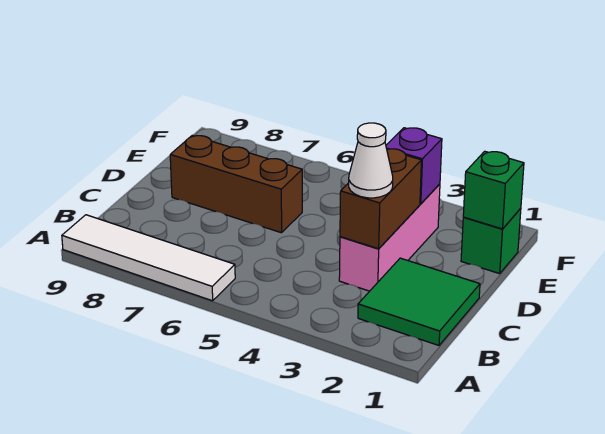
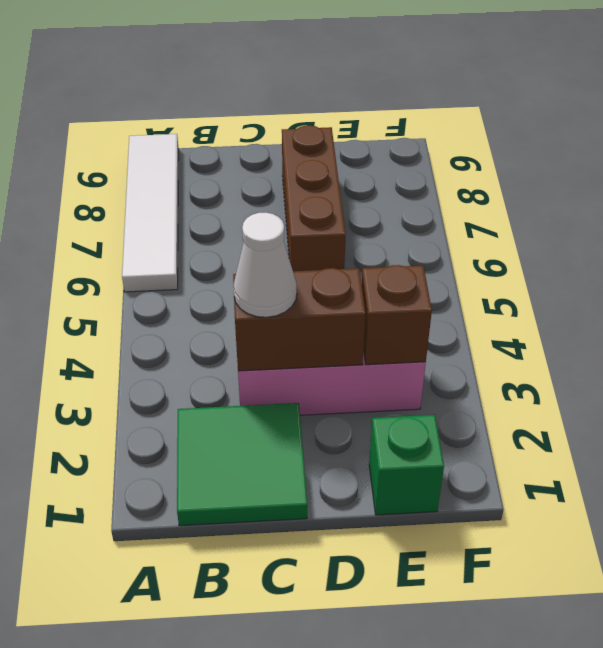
green 1x1 brick [463,151,524,229] -> none
purple 1x1 brick [386,128,442,204] -> brown 1x1 brick [362,265,432,365]

